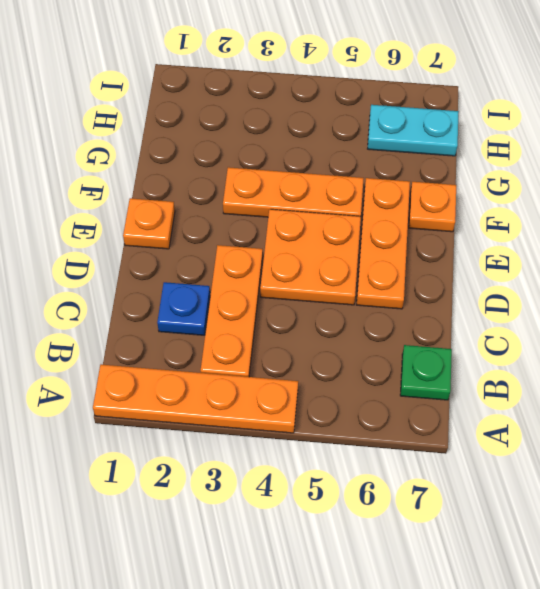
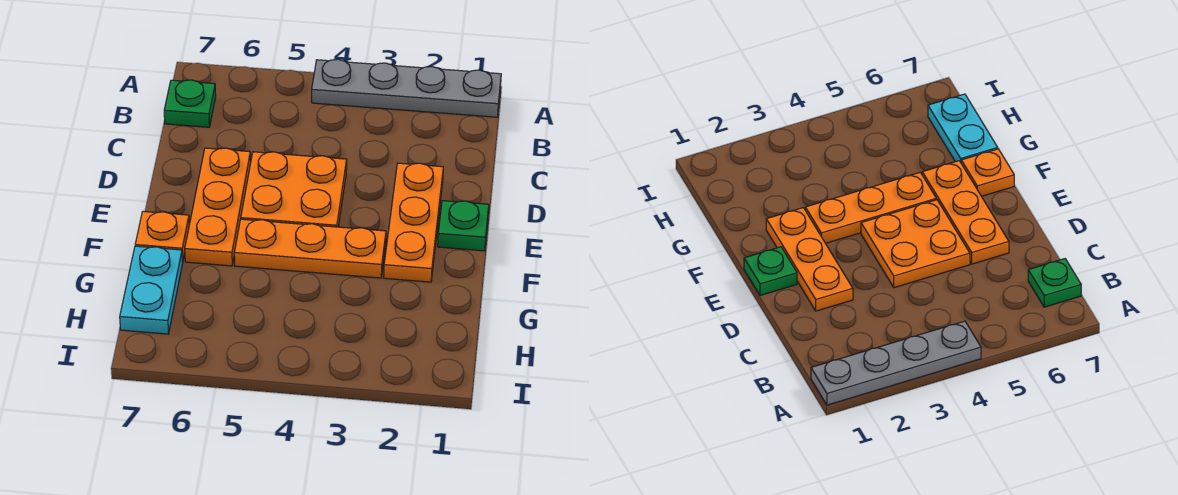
orange 1x4 plate [93,364,298,433] -> grey 1x4 plate [312,59,501,117]
orange 1x3 plate [201,245,263,377] -> orange 1x3 plate moved to [384,163,443,282]
blue 1x1 plate [157,282,210,335] -> none
orange 1x1 plate [123,198,175,249] -> green 1x1 plate [438,201,489,251]
cyan 1x2 plate [368,105,459,156] -> cyan 1x2 plate turned to [120,246,183,334]

